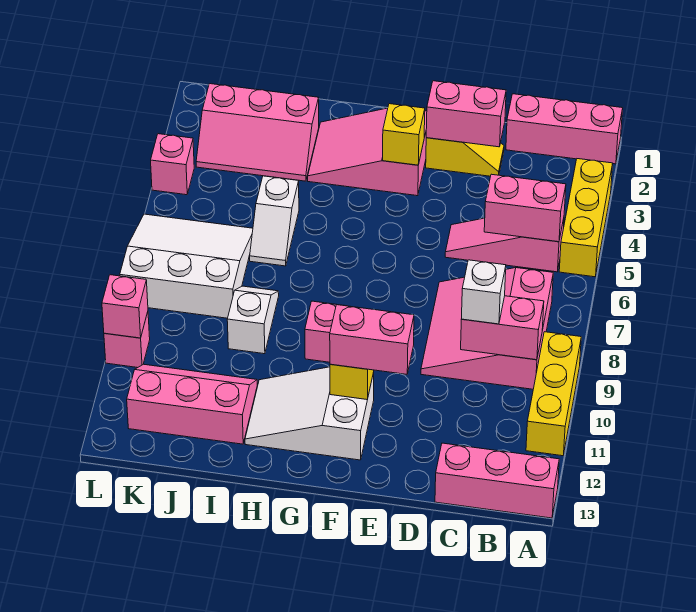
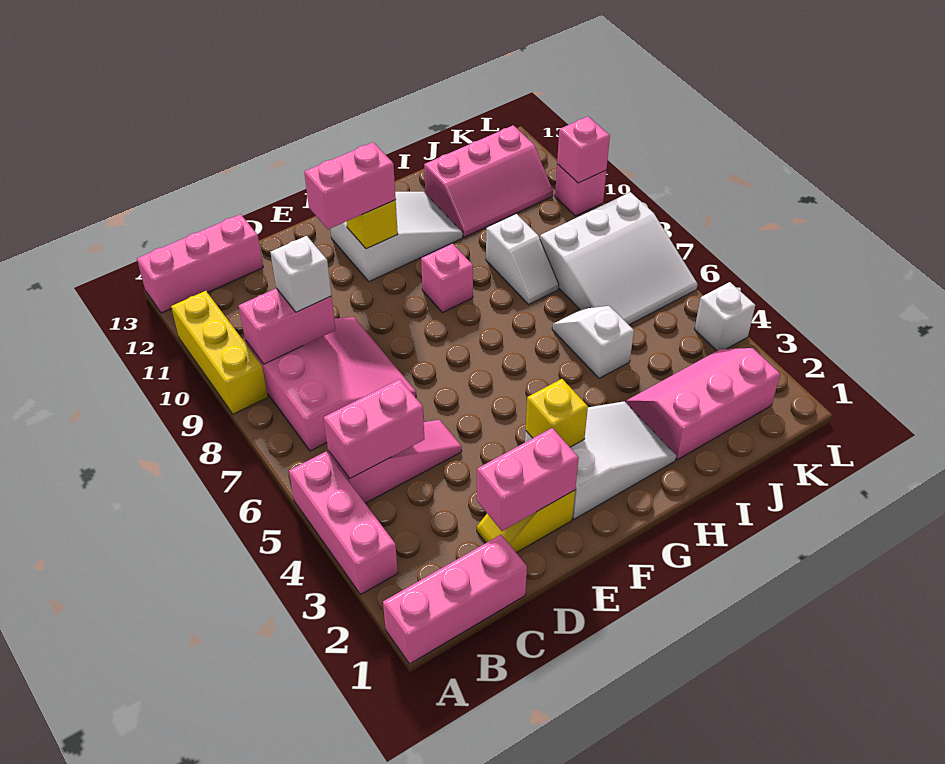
yellow 1x3 brick [559,159,613,277] -> pink 1x3 brick [289,452,398,595]
pink 2x3 slope [308,108,427,196] -> white 2x3 slope [525,401,676,519]
pink 1x1 brick [151,134,194,195] -> white 1x1 brick [694,282,755,351]

